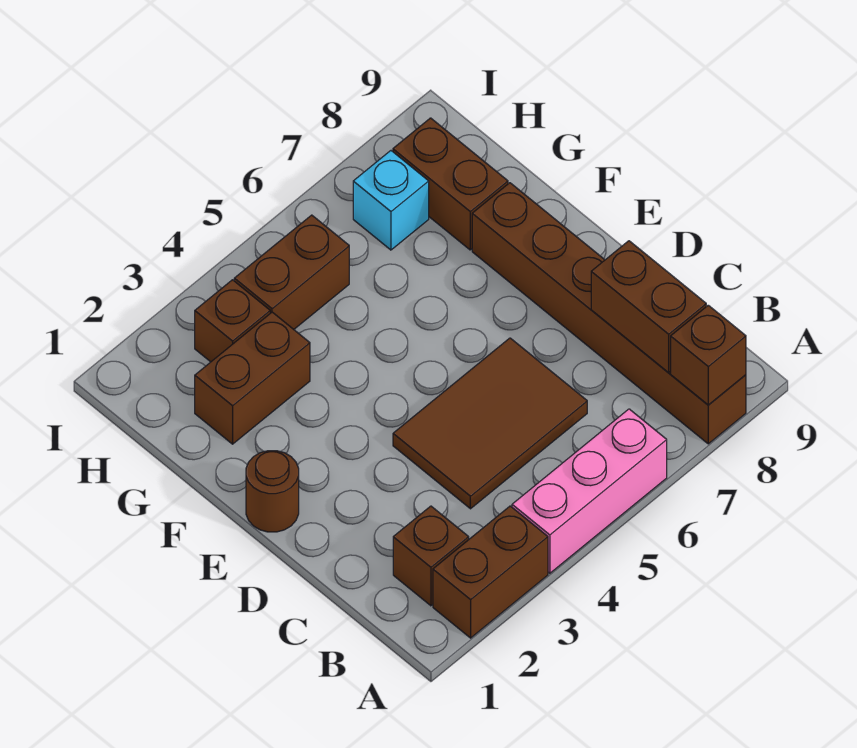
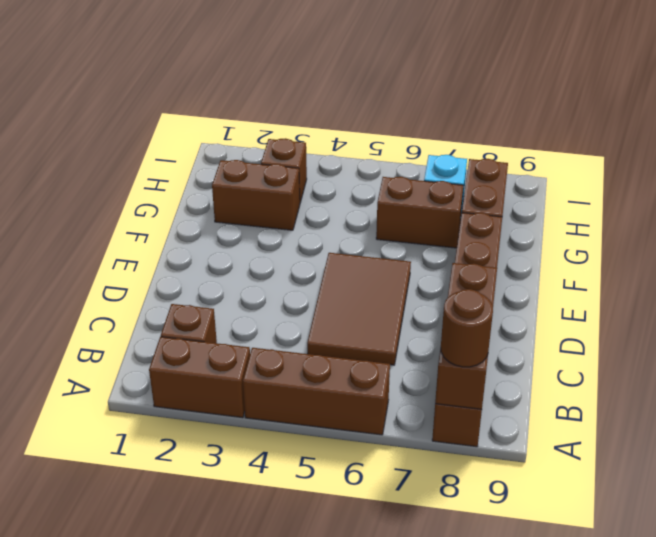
pink 1x3 brick [512,409,667,573] -> brown 1x3 brick [243,348,390,435]
brown 2x3 tile [393,338,587,509] -> brown 2x3 tile turned to [307,253,411,365]
brown 1x1 round brick [246,451,299,532] -> brown 1x1 round brick moved to [441,289,493,367]
brown 1x2 brick [234,215,349,329] -> brown 1x2 brick moved to [376,177,463,248]

